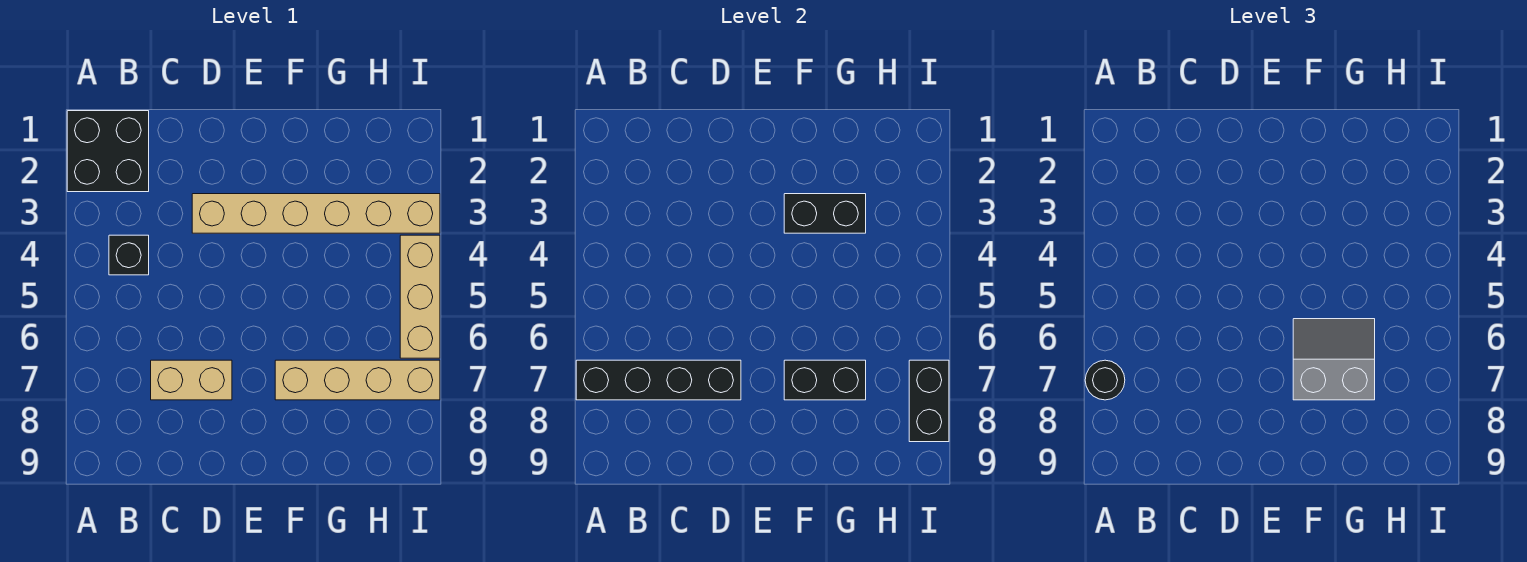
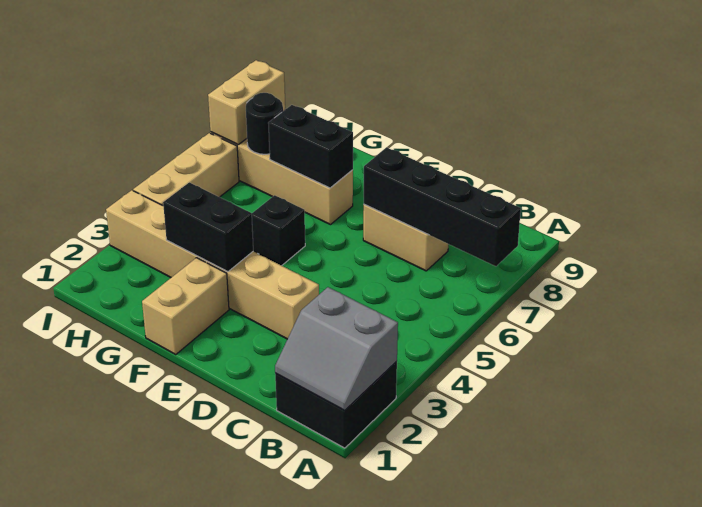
black 1x1 round brick [1085,360,1125,400] -> black 1x1 round brick moved to [246,93,283,154]
black 1x1 brick [109,235,149,275] -> black 1x1 brick moved to [252,195,305,265]
none -> tan 1x2 brick [142,258,229,354]
grey 2x2 slope [1293,319,1375,400] -> grey 2x2 slope moved to [275,287,398,410]
black 1x2 brick [909,360,949,442] -> tan 1x2 brick [208,60,285,145]

